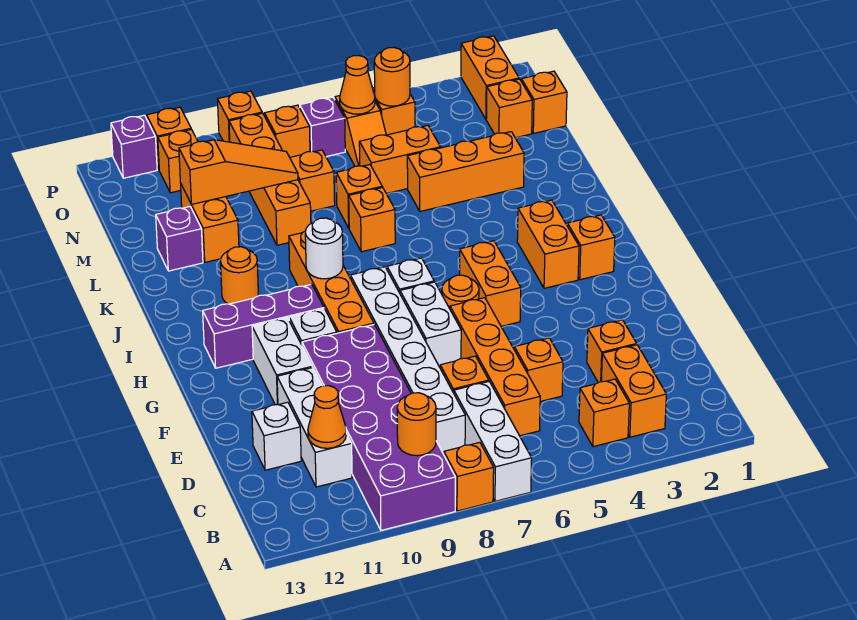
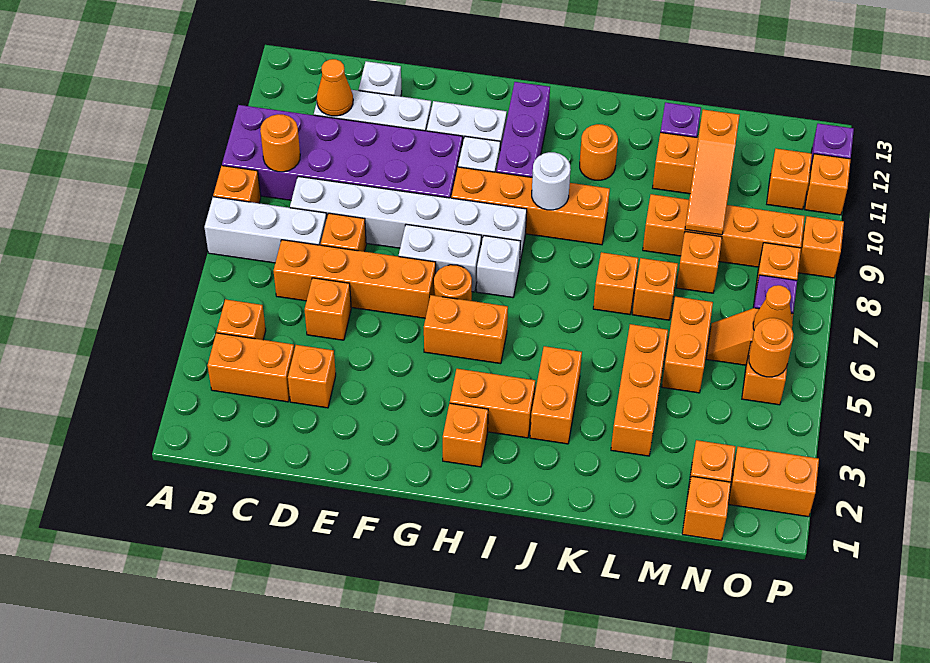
none -> orange 1x2 brick [530,346,582,444]

